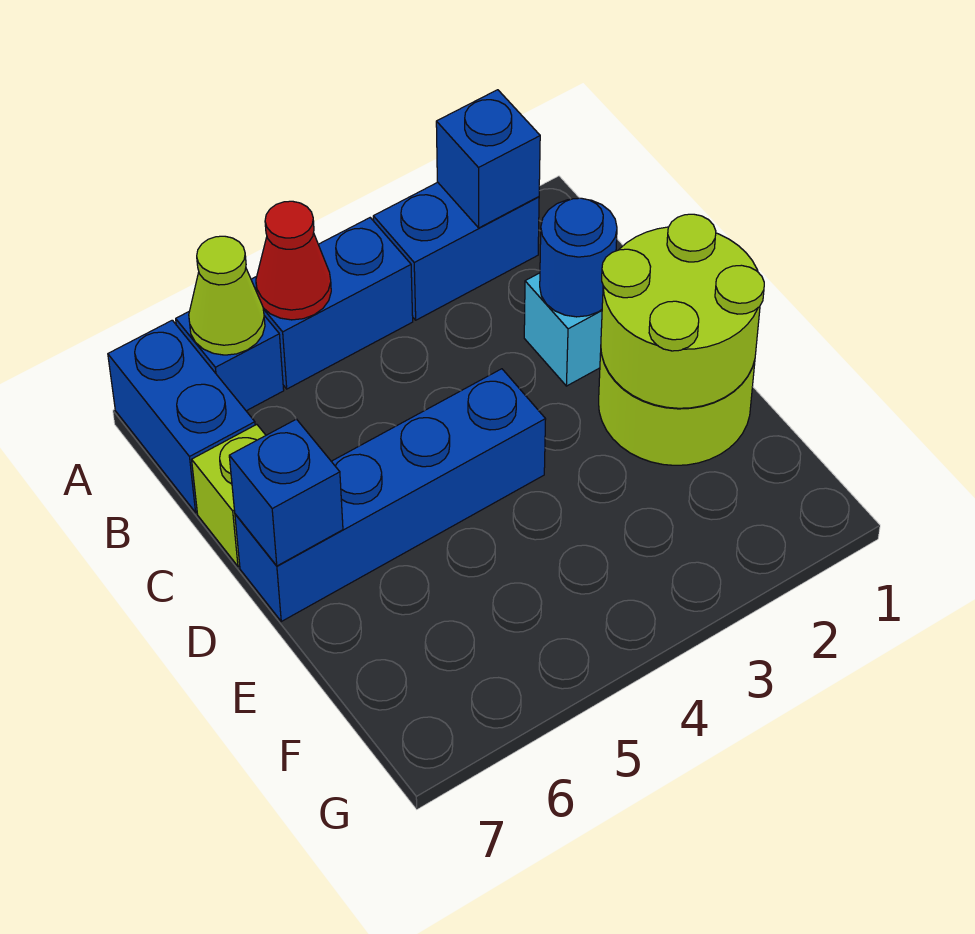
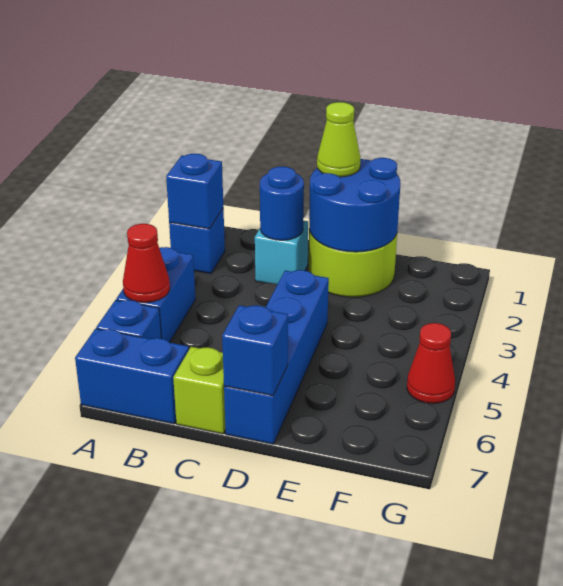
blue 1x2 brick [373,182,539,320] -> blue 1x1 brick [169,208,225,274]
lime 1x1 cone [189,236,265,355] -> lime 1x1 cone moved to [317,102,360,177]
lime 2x2 round brick [601,214,764,408] -> blue 2x2 round brick [309,158,401,252]
none -> red 1x1 cone [407,323,455,404]

